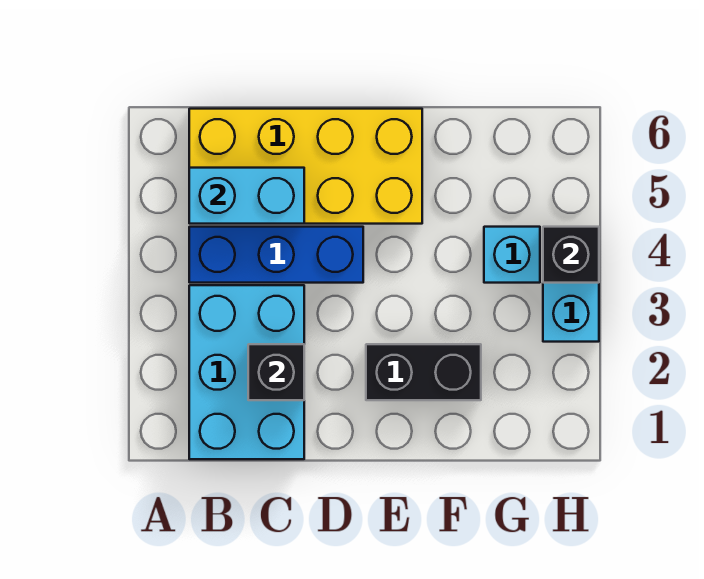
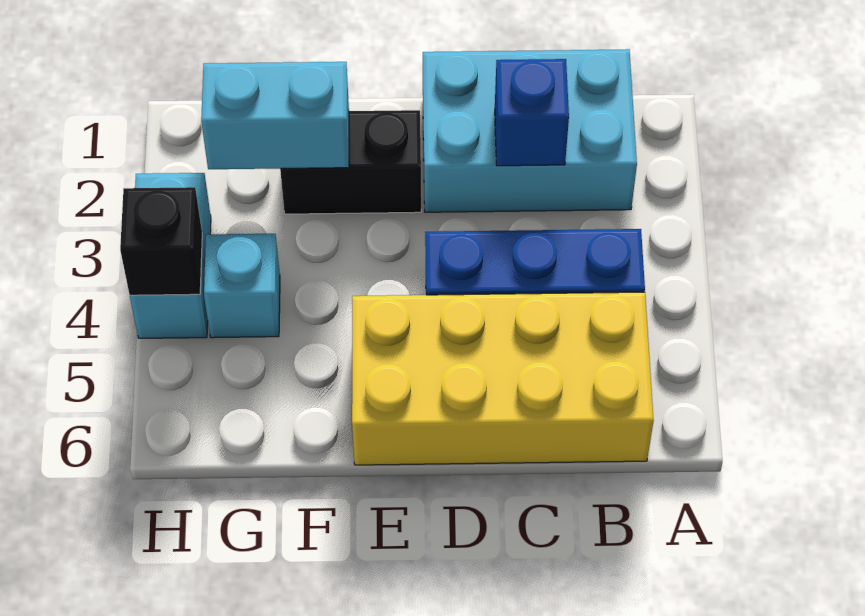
cyan 2x3 brick [189,285,304,459] -> cyan 2x3 brick turned to [423,49,637,212]
cyan 1x2 brick [189,168,304,224] -> cyan 1x2 brick moved to [201,62,349,169]
black 1x1 brick [248,344,304,400] -> blue 1x1 brick [495,59,569,166]

